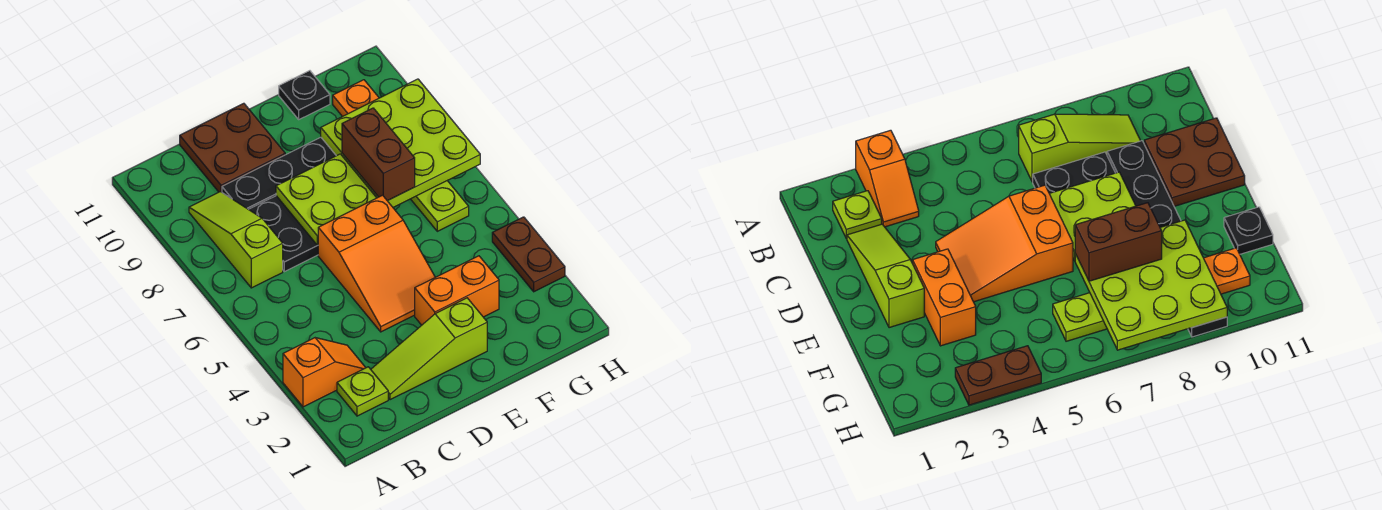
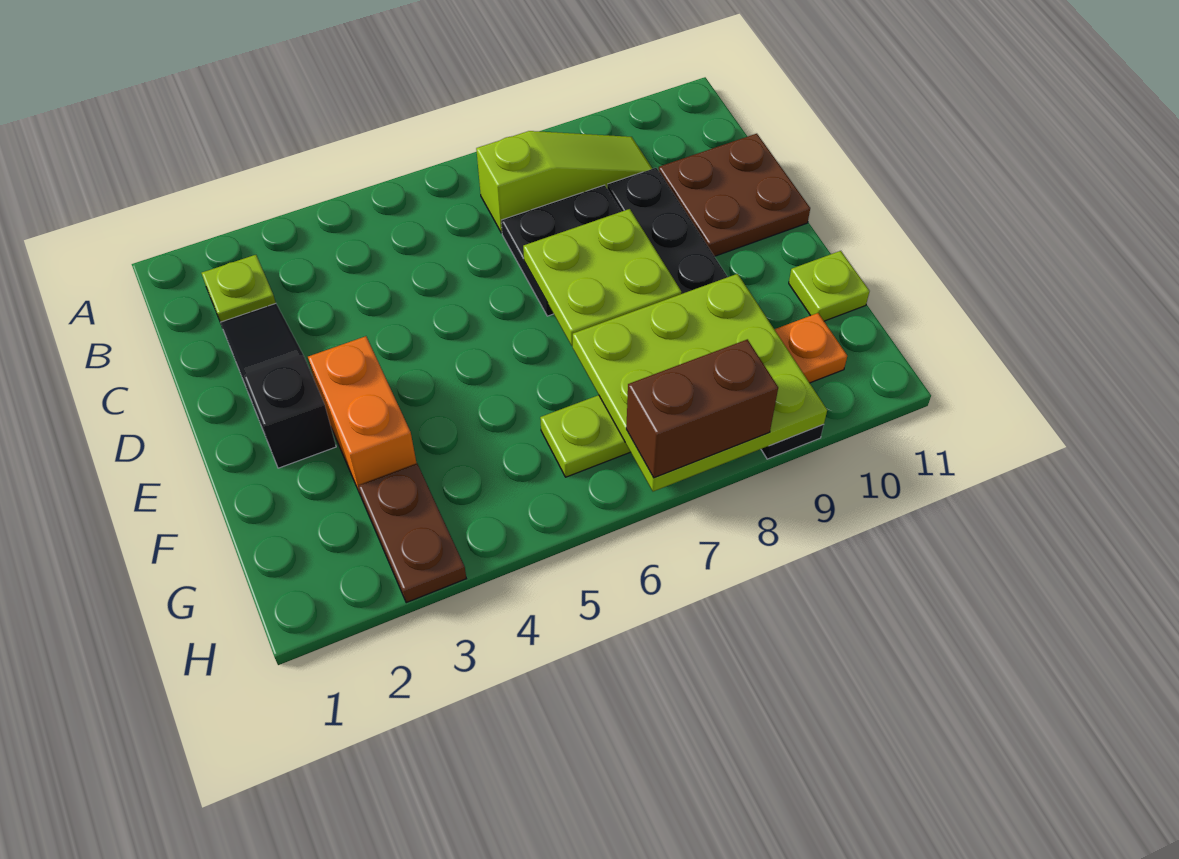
orange 1x2 slope [283,338,366,407] -> none
lime 1x3 slope [371,298,487,400] -> black 1x3 slope [221,304,336,468]
orange 2x3 slope [318,195,435,332] -> none
brown 1x2 brick [342,108,415,201] -> brown 1x2 brick moved to [626,339,778,478]
black 1x1 plate [279,71,330,119] -> lime 1x1 plate [789,251,870,321]
brown 1x2 plate [492,217,565,292] -> brown 1x2 plate turned to [358,463,466,603]

